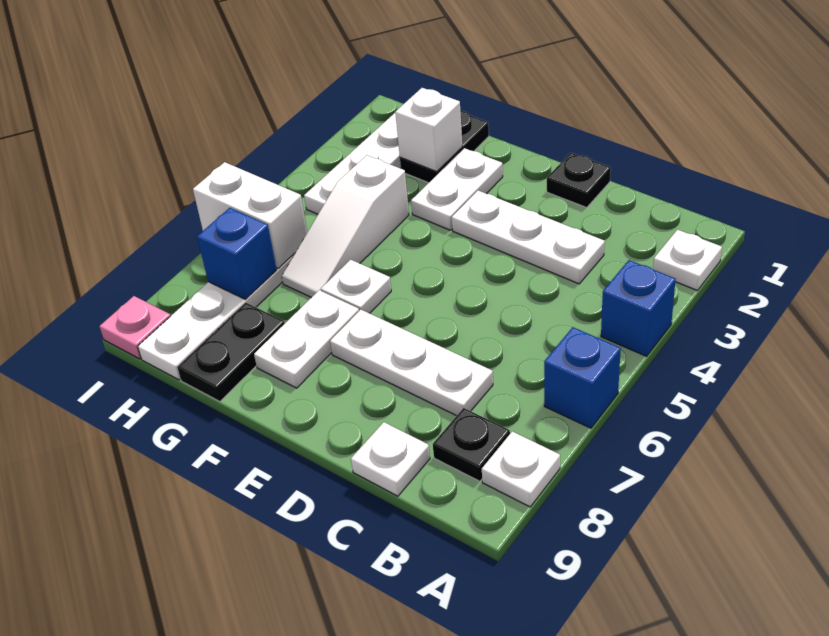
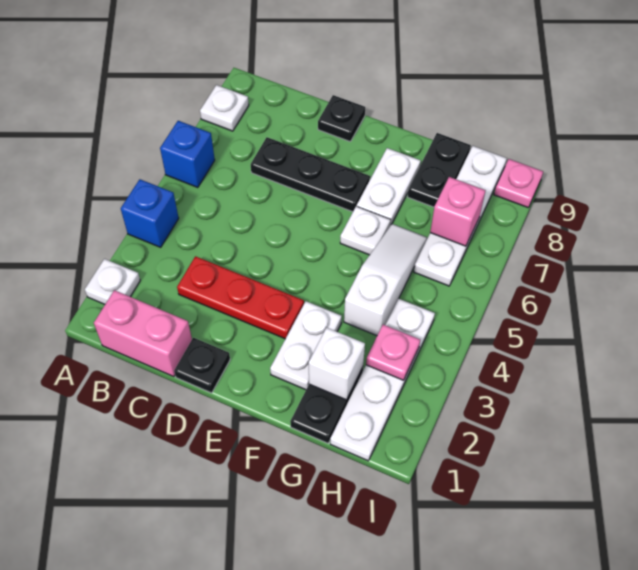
none -> pink 1x2 brick [94,290,192,377]
black 1x1 plate [433,408,510,481] -> black 1x1 plate moved to [318,95,365,142]
white 1x3 plate [452,191,605,284] -> red 1x3 plate [177,256,304,339]
white 1x3 plate [330,310,493,416] -> black 1x3 plate [251,137,370,212]
white 1x1 plate [351,422,430,496] -> none
none -> pink 1x1 plate [366,325,420,380]
white 1x2 brick [193,162,307,269] -> none
blue 1x1 brick [197,208,277,299] -> pink 1x1 brick [430,177,486,246]

